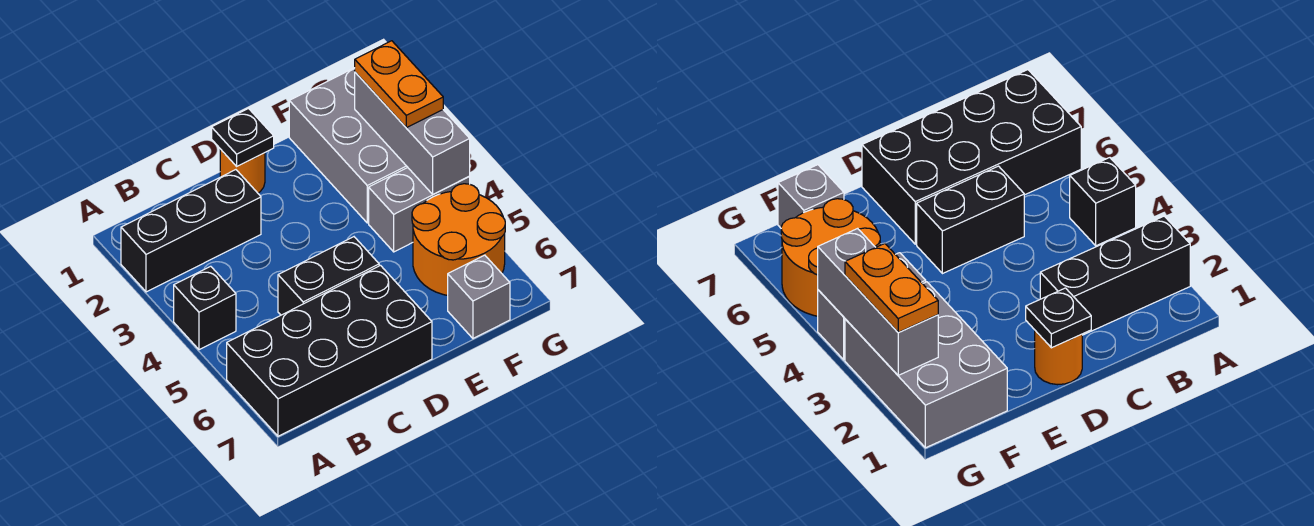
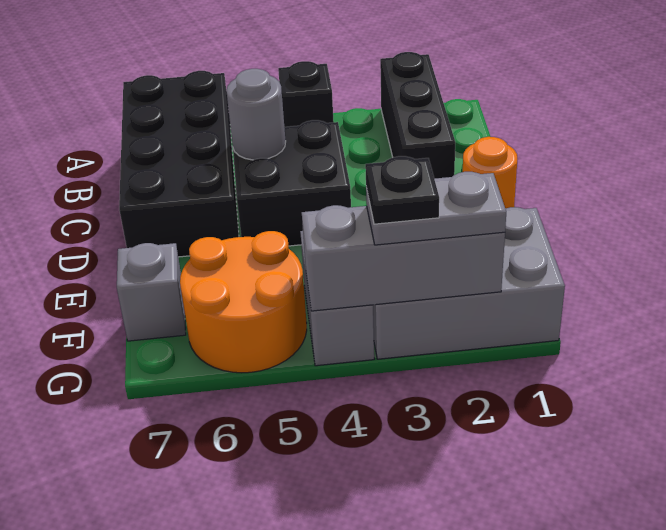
black 1x2 brick [278,237,379,315] -> black 2x2 brick [233,120,351,246]
none -> grey 1x1 round brick [226,69,286,160]
black 1x1 plate [212,109,274,166] -> black 1x1 plate moved to [365,156,439,224]
orange 1x2 plate [355,41,443,128] -> grey 1x2 plate [366,172,506,245]

